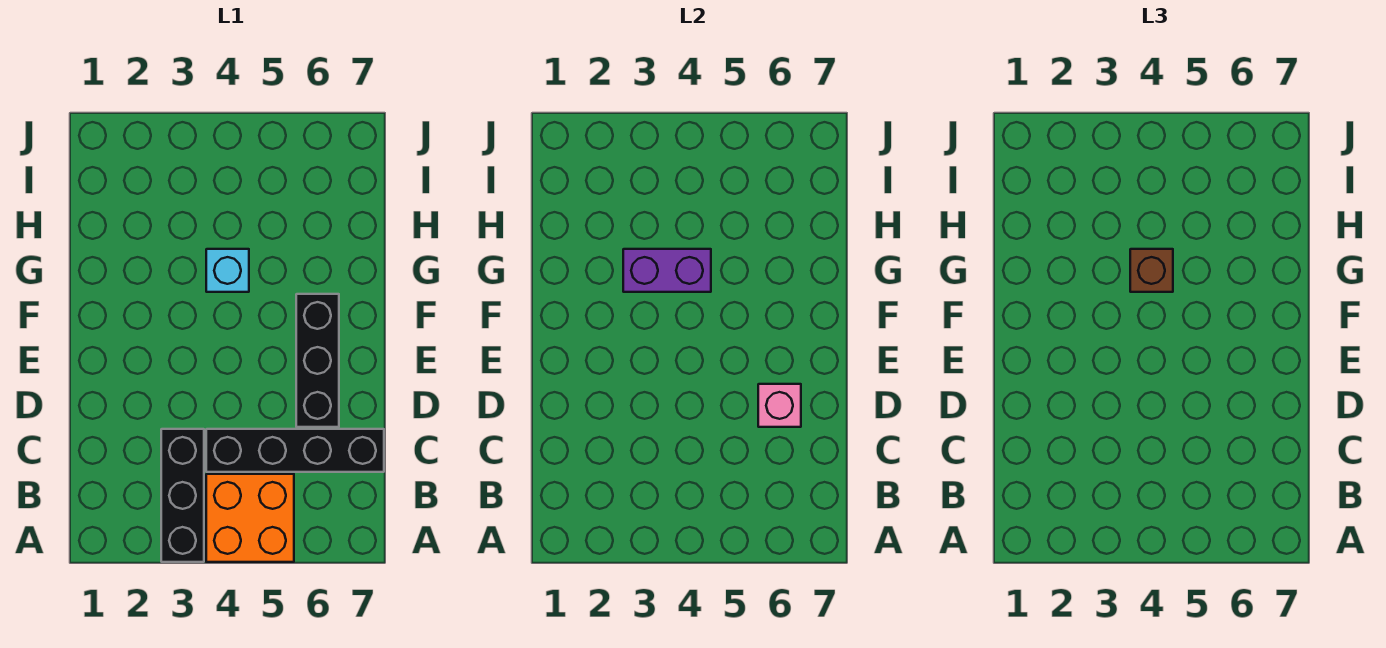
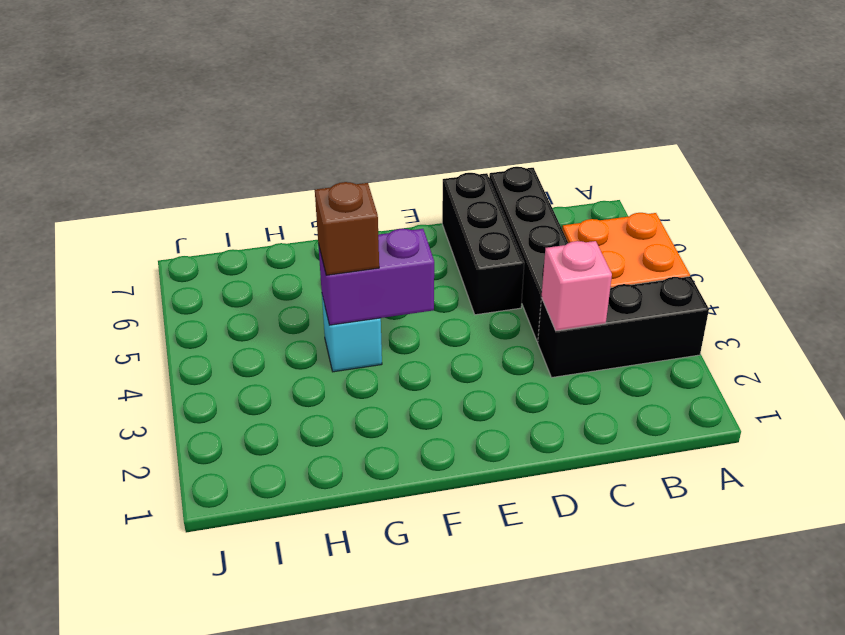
black 1x3 brick [296,294,339,427] -> black 1x3 brick turned to [442,173,524,315]
pink 1x1 brick [758,384,801,427] -> pink 1x1 brick moved to [542,241,612,331]
purple 1x2 brick [623,249,711,292] -> purple 1x2 brick turned to [318,229,434,325]

